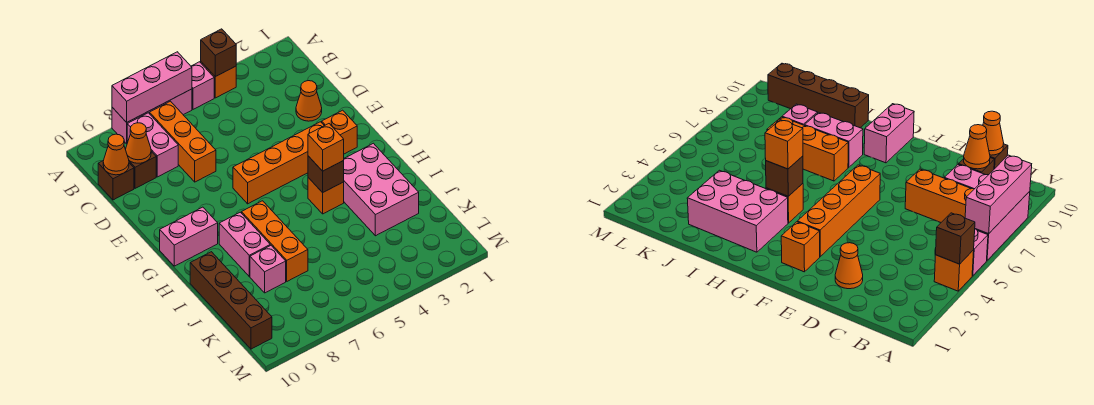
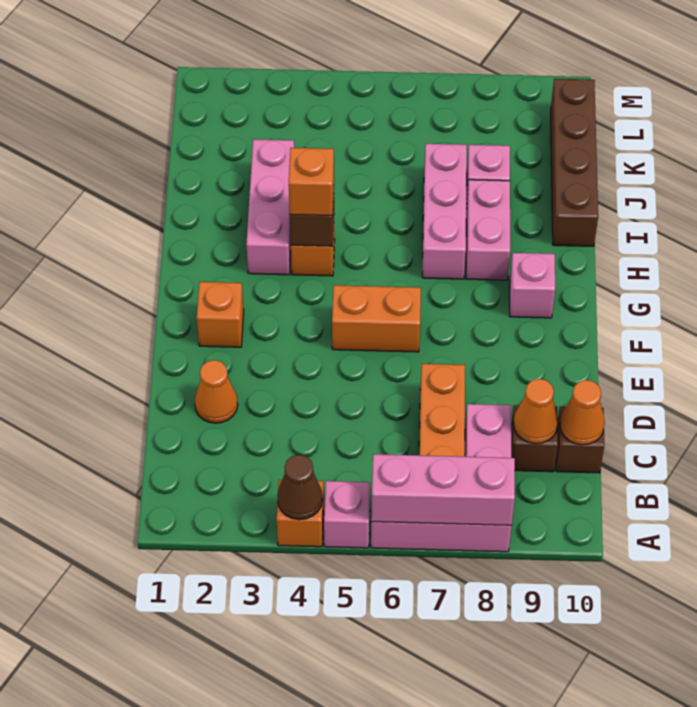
brown 1x1 brick [201,29,236,77] -> brown 1x1 cone [277,455,323,520]
orange 1x4 brick [233,122,324,204] -> orange 1x2 brick [332,285,421,352]
pink 1x2 brick [160,207,218,266] -> pink 1x1 brick [510,253,555,318]
pink 2x3 brick [343,143,419,236] -> pink 1x3 brick [246,139,294,275]
orange 1x3 brick [242,201,308,281] -> pink 1x3 brick [422,144,467,279]

